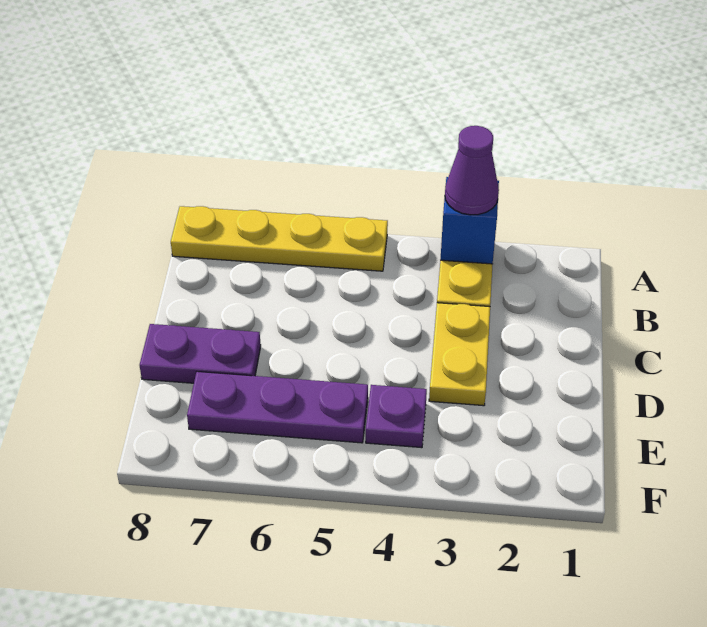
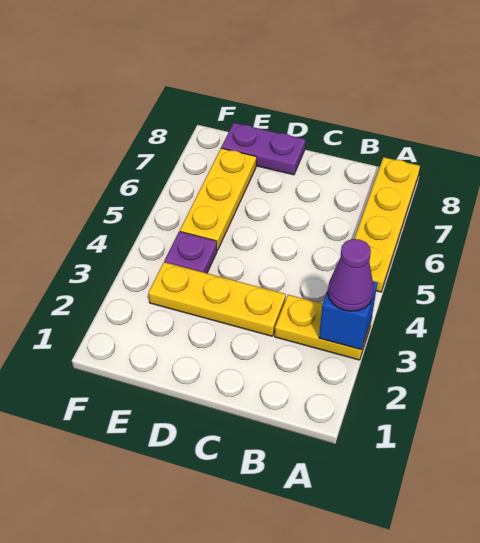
yellow 1x2 plate [429,303,490,406] -> yellow 1x3 plate [148,262,286,336]
purple 1x2 plate [140,324,261,383] -> purple 1x2 plate turned to [221,123,305,175]
purple 1x3 plate [187,372,368,443] -> yellow 1x3 plate [180,148,256,250]

